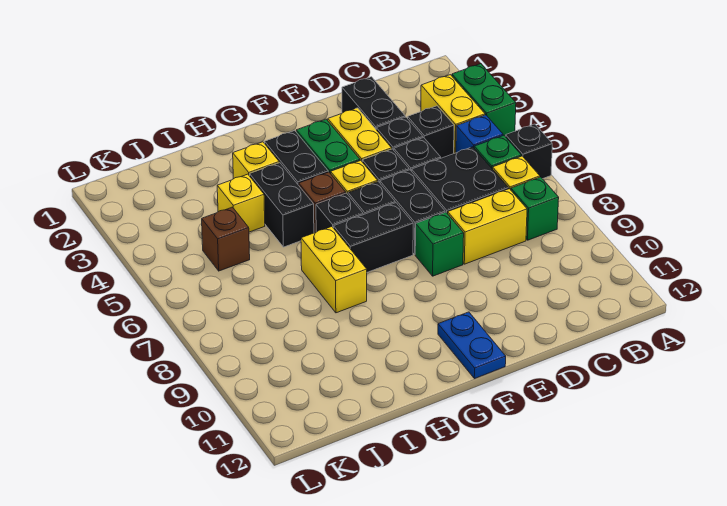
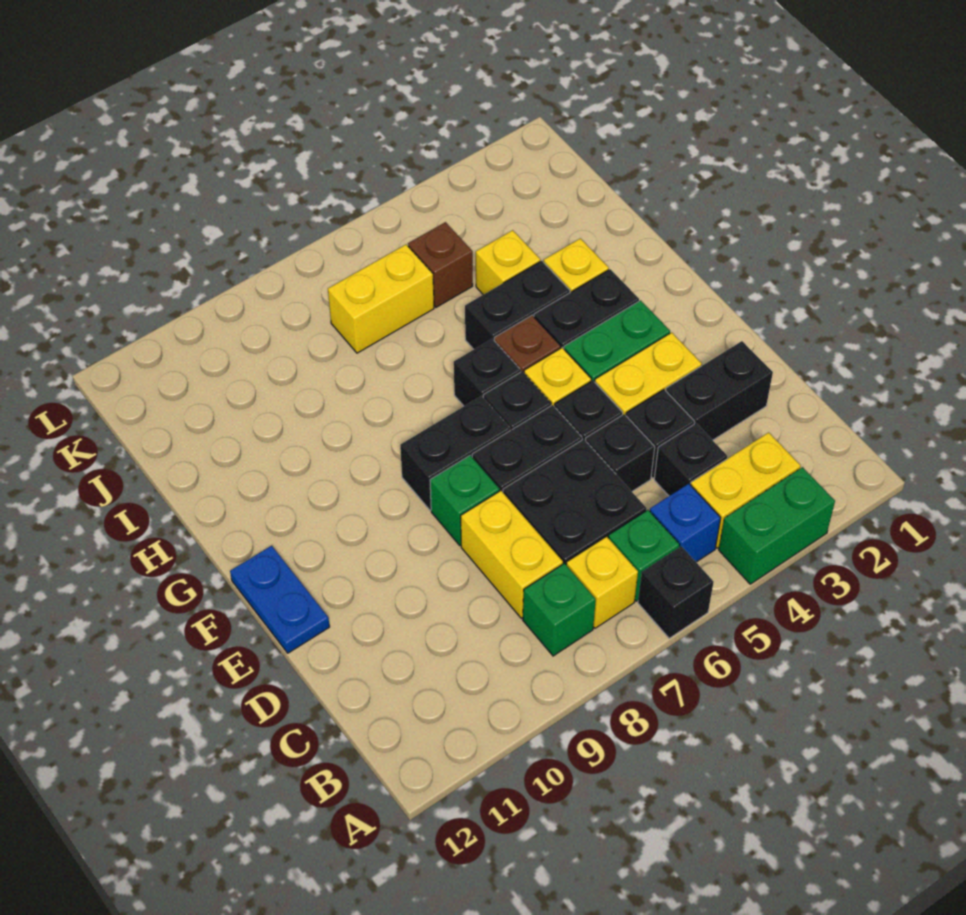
black 1x2 brick [334,203,413,272] -> black 1x2 brick turned to [400,396,510,510]
blue 1x2 plate [438,312,506,379] -> blue 1x2 plate turned to [230,546,330,653]
yellow 1x2 brick [301,227,367,313] -> yellow 1x2 brick moved to [328,245,434,353]

